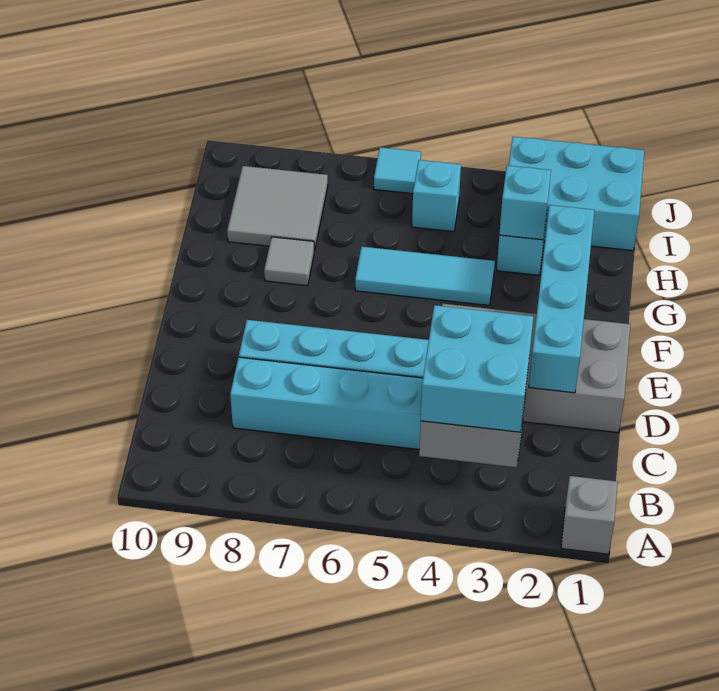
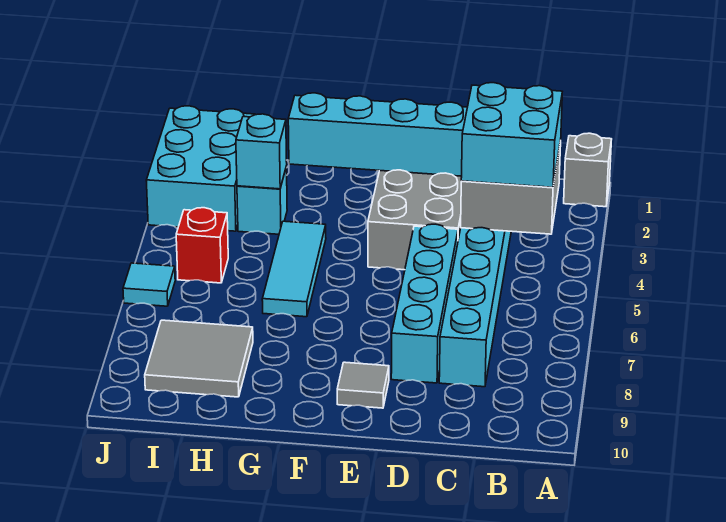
grey 1x1 tile [264,237,314,286] -> grey 1x1 tile moved to [337,362,389,408]
cyan 1x1 brick [412,160,461,232] -> red 1x1 brick [176,208,228,283]

